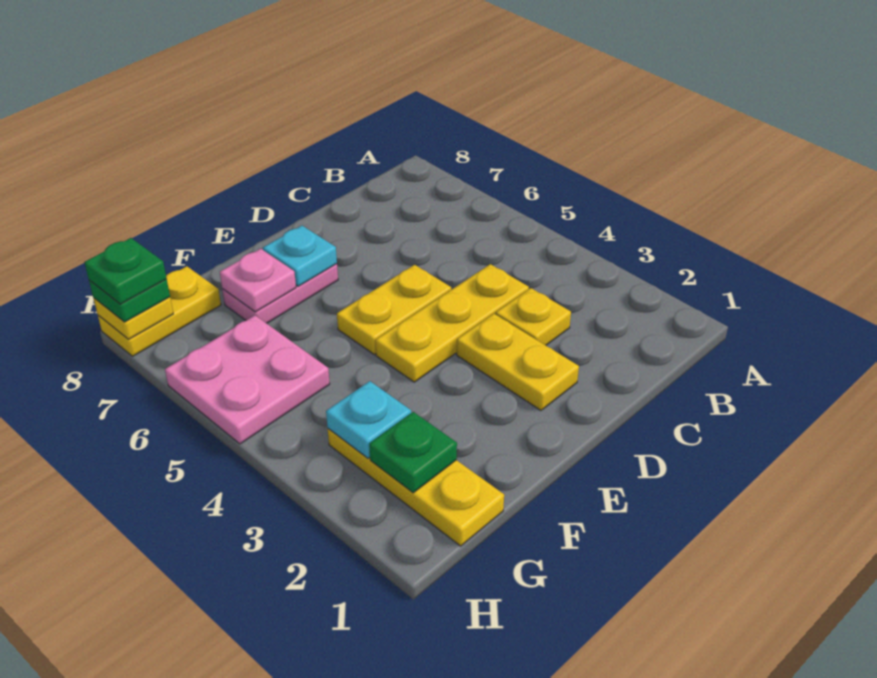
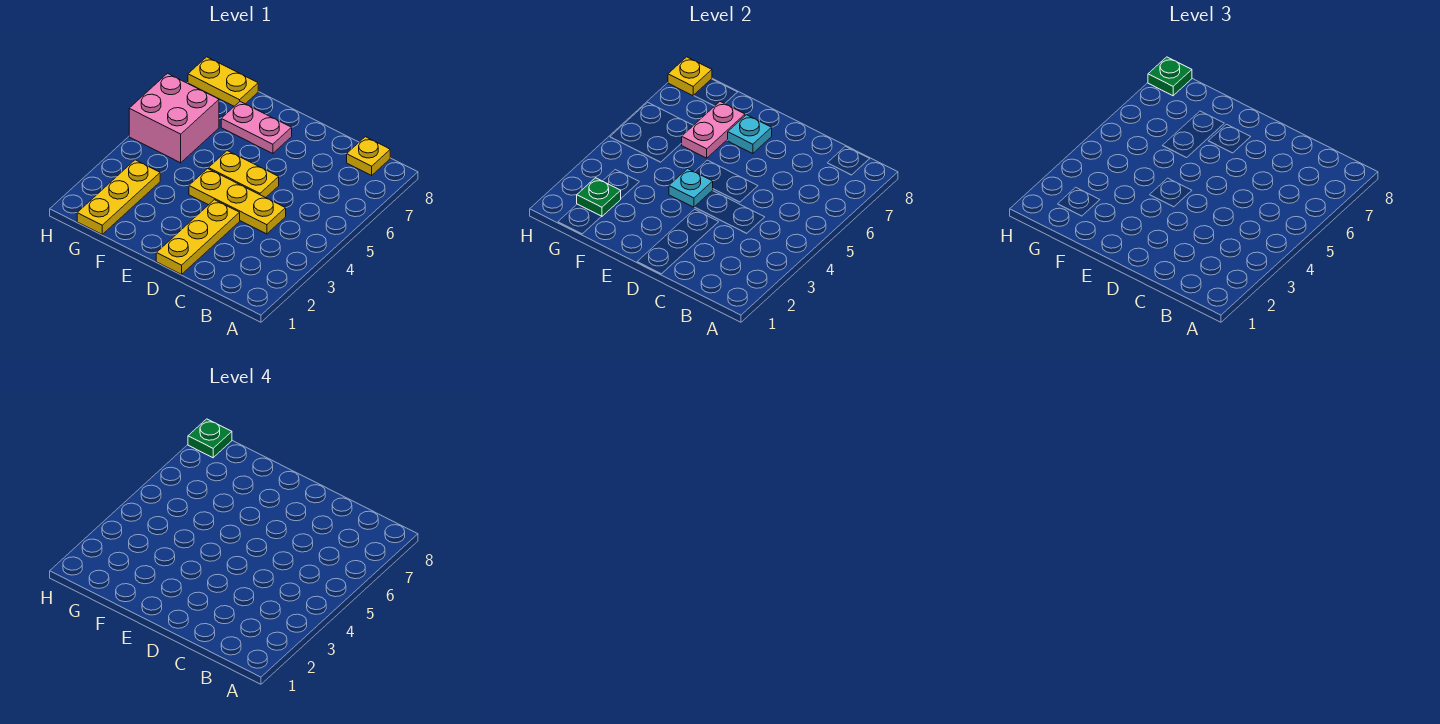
yellow 1x1 plate [496,288,571,345] -> yellow 1x1 plate moved to [347,137,390,175]
yellow 1x2 plate [457,314,579,410] -> yellow 1x3 plate [156,200,240,274]
pink 1x1 plate [220,249,296,312] -> pink 1x2 plate [682,102,745,158]
cyan 1x1 plate [326,381,411,458] -> cyan 1x1 plate moved to [669,169,713,207]
pink 2x2 plate [165,315,330,444] -> pink 2x2 brick [129,73,219,163]

